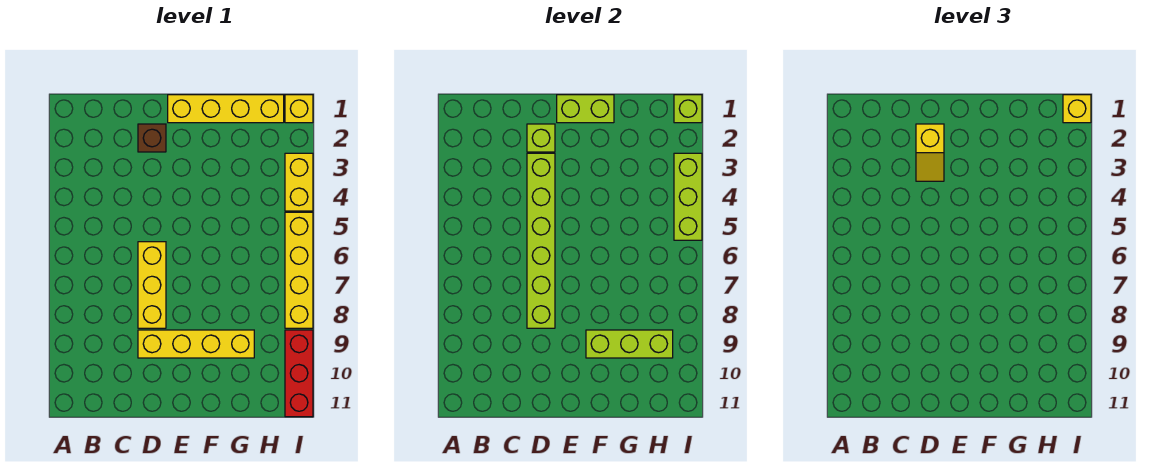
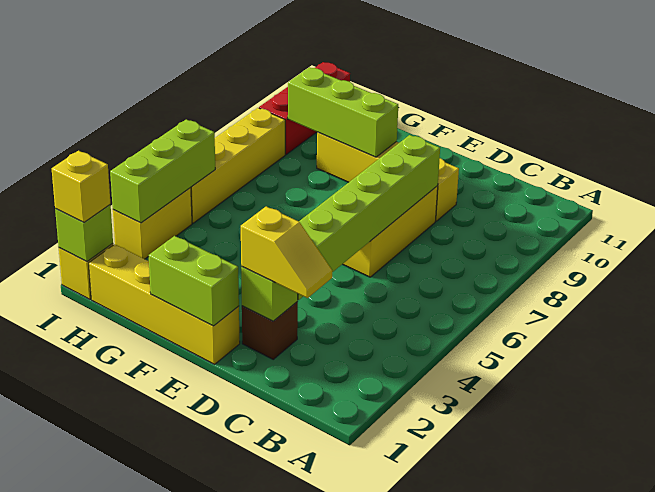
yellow 1x2 slope [916,124,944,181] -> yellow 1x2 slope turned to [241,206,332,298]

